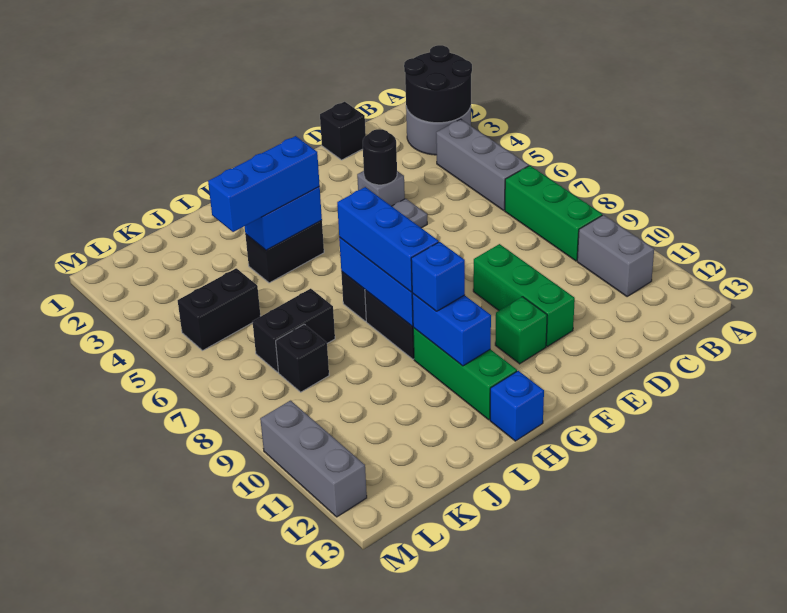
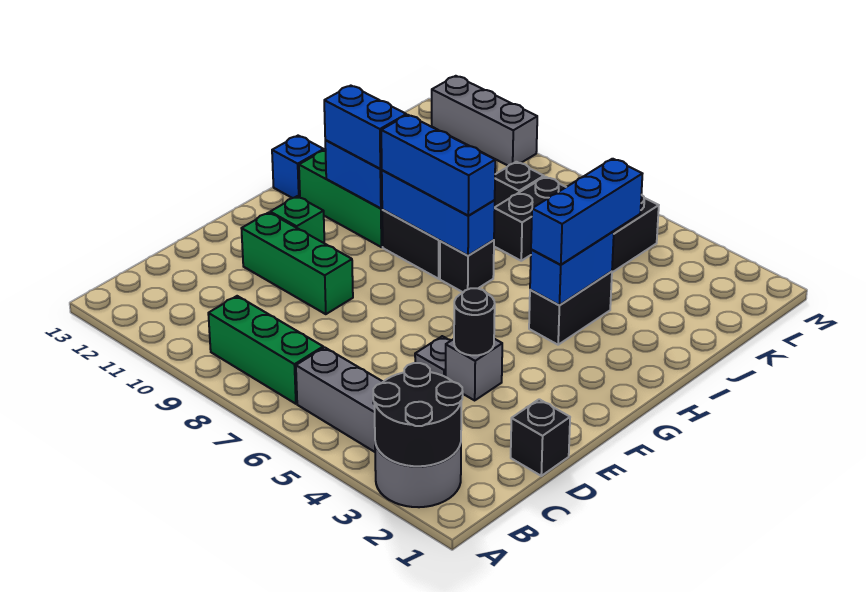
grey 1x2 brick [577,215,654,297] -> none
blue 1x1 brick [411,242,465,311] -> blue 1x2 brick [324,86,406,169]

